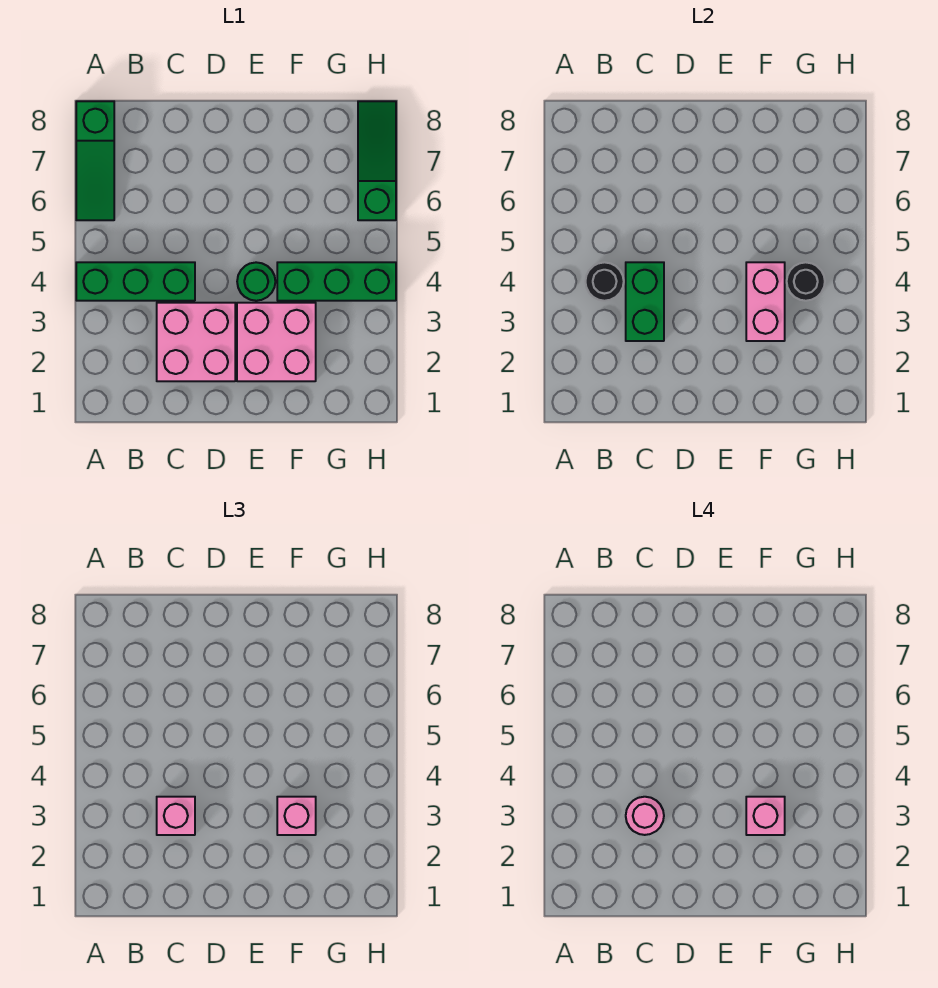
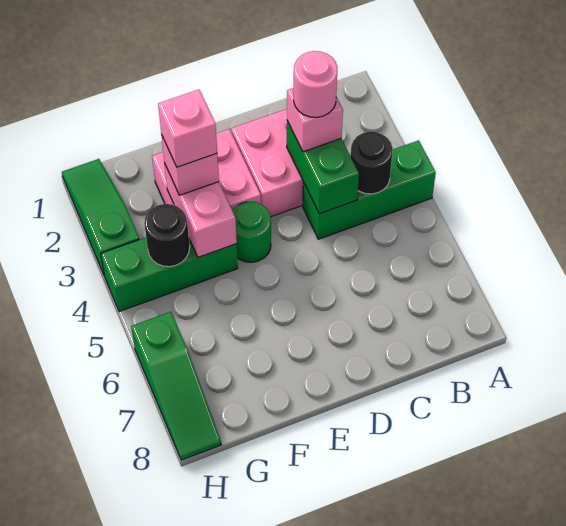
green 1x3 slope [76,101,114,220] -> green 1x3 slope moved to [62,159,139,276]

